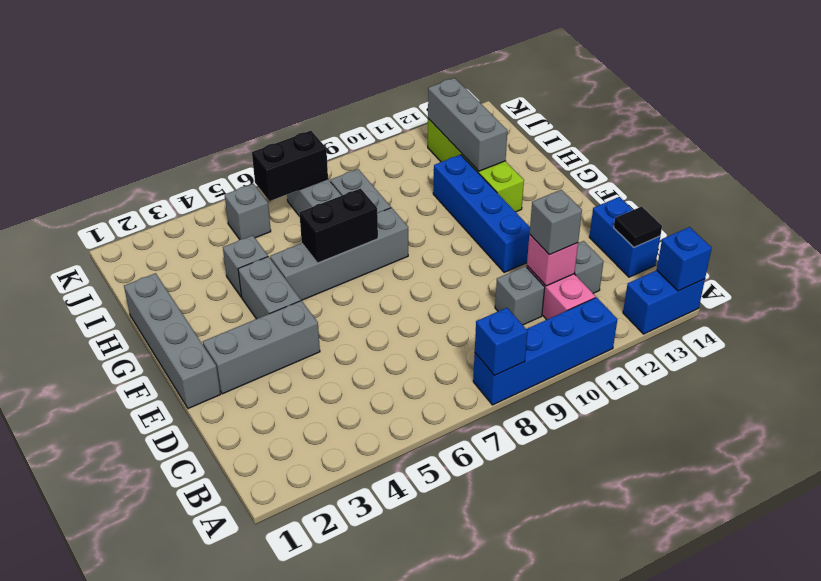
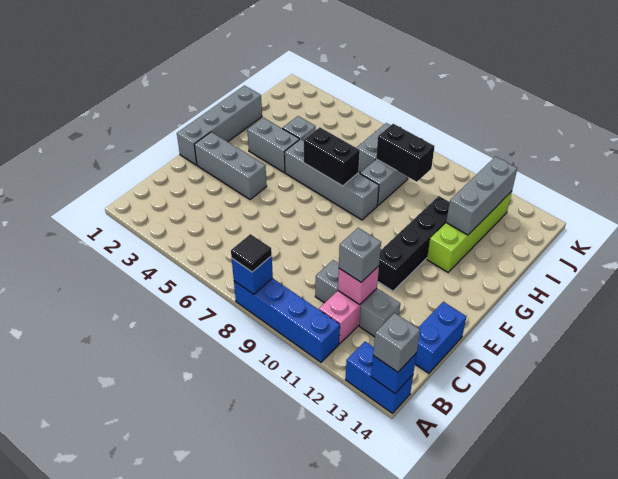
black 1x1 tile [614,206,662,247] -> black 1x1 tile moved to [231,234,272,272]
blue 1x4 brick [433,155,530,273] -> black 1x4 brick [378,196,450,291]
grey 1x2 brick [238,257,301,319] -> grey 1x2 brick turned to [247,118,299,172]
grey 1x1 brick [225,184,271,239] -> grey 1x1 brick moved to [373,313,420,372]
black 1x2 brick [252,131,328,201] -> black 1x2 brick moved to [376,124,435,182]

